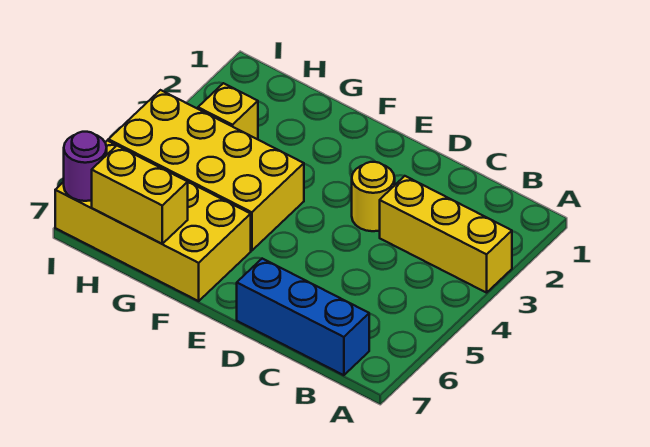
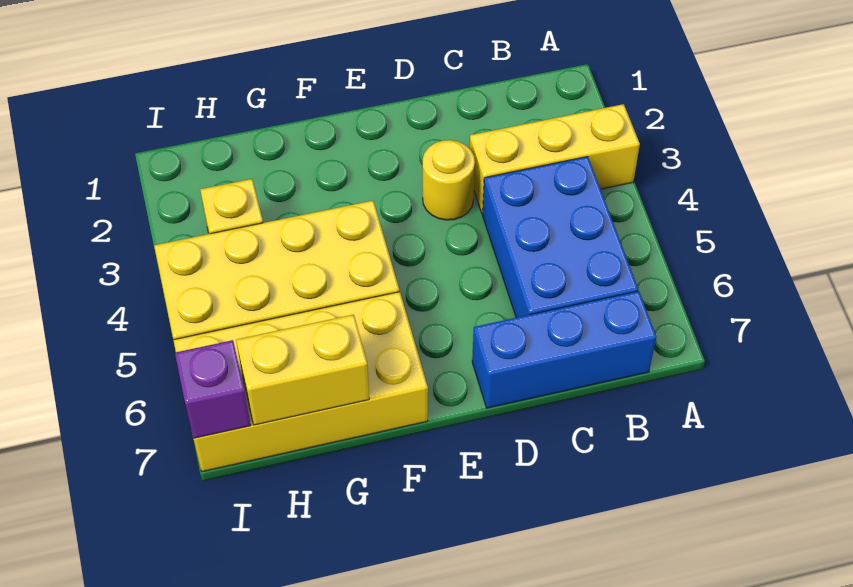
none -> blue 2x3 brick [482,157,638,318]
purple 1x1 round brick [64,132,107,201] -> purple 1x1 brick [175,340,251,438]

